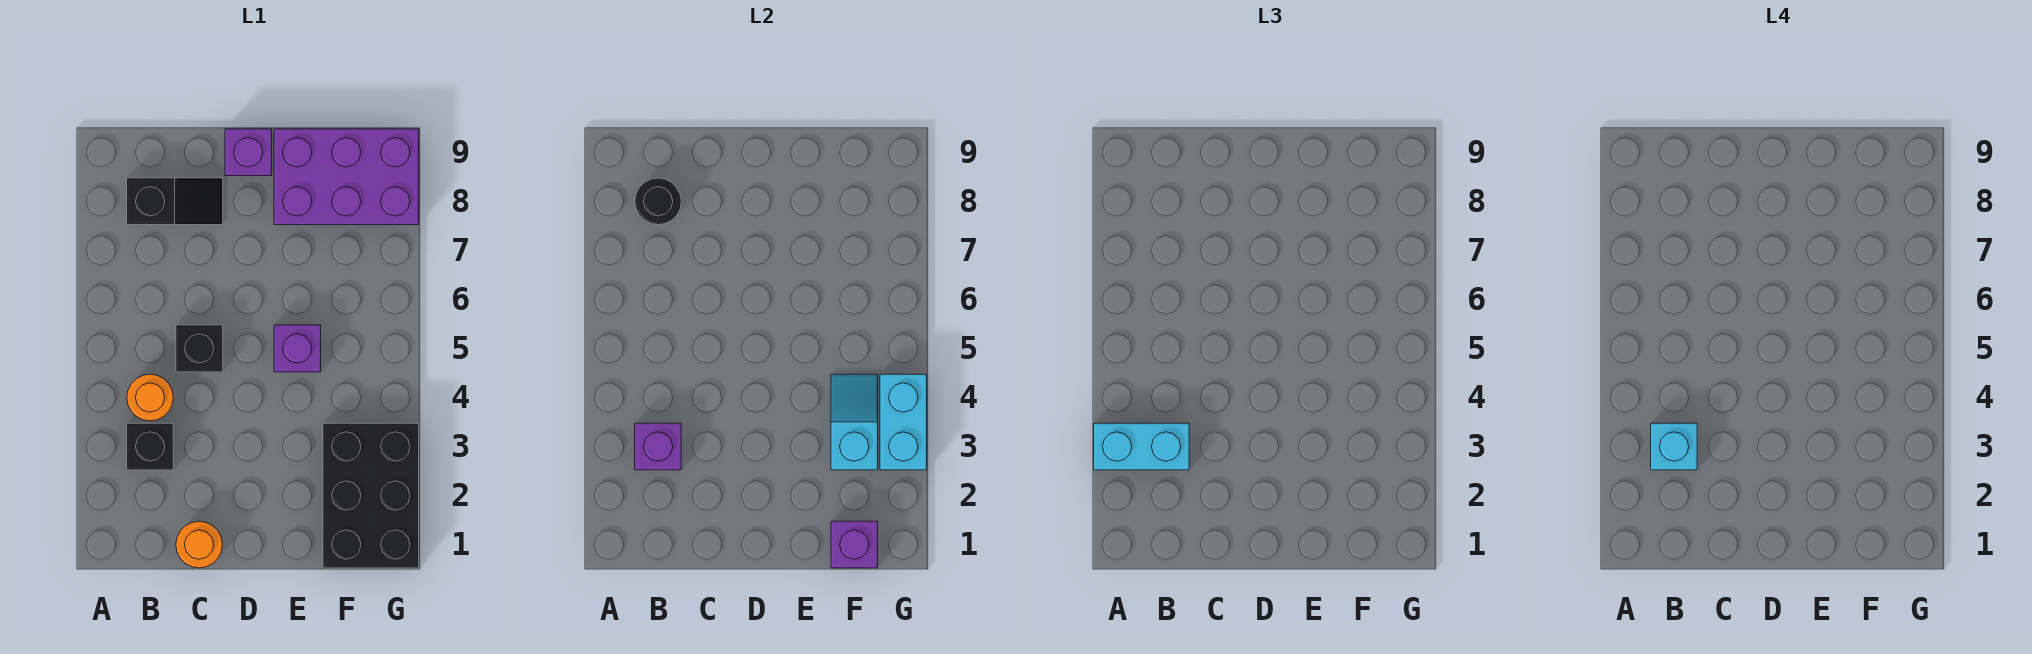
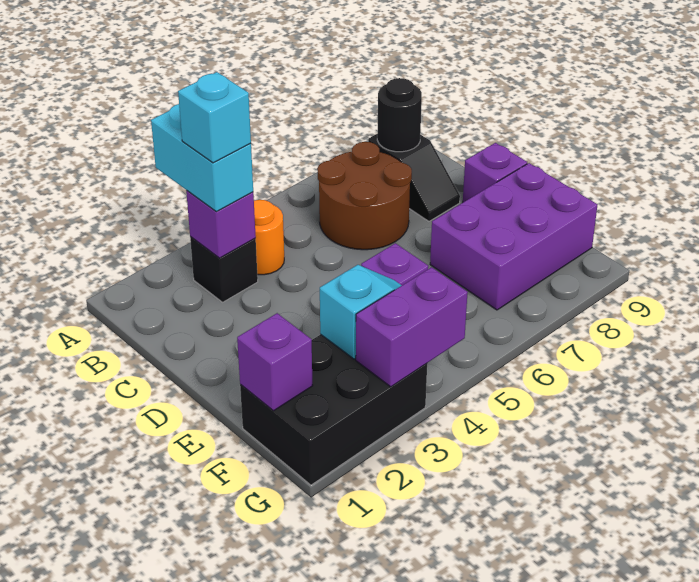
none -> brown 2x2 round brick [317,142,412,250]
orange 1x1 round brick [176,521,223,568] -> none
black 1x1 brick [176,325,223,372] -> none
purple 2x3 brick [274,129,419,225] -> purple 2x3 brick turned to [430,163,597,310]
cyan 1x2 brick [880,374,927,470] -> purple 1x2 brick [356,267,468,387]

